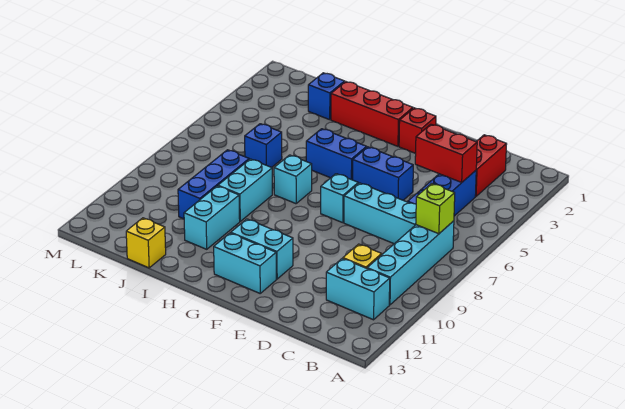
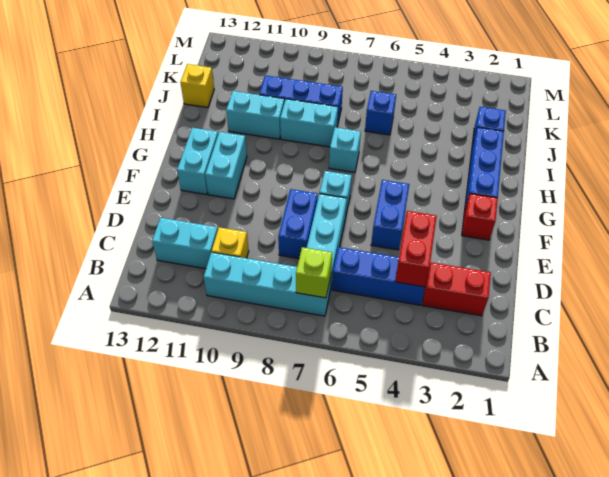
cyan 1x2 brick [326,258,390,320] -> cyan 1x2 brick turned to [152,218,218,269]
red 1x3 brick [331,82,413,146] -> blue 1x3 brick [464,127,504,212]
blue 1x2 brick [306,129,367,180] -> blue 1x2 brick moved to [278,189,318,259]

